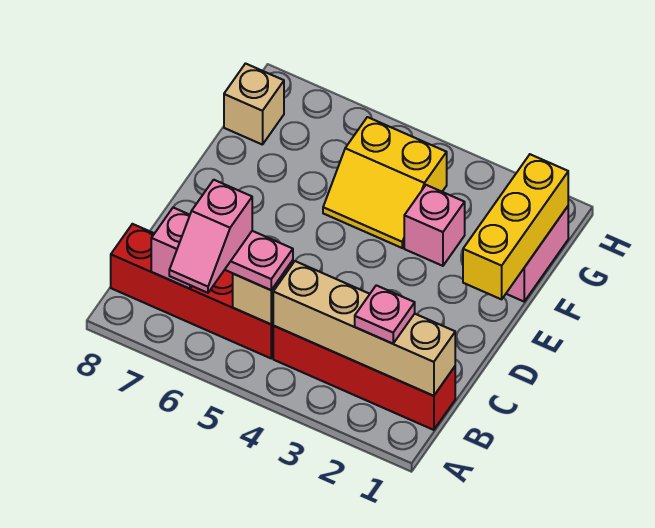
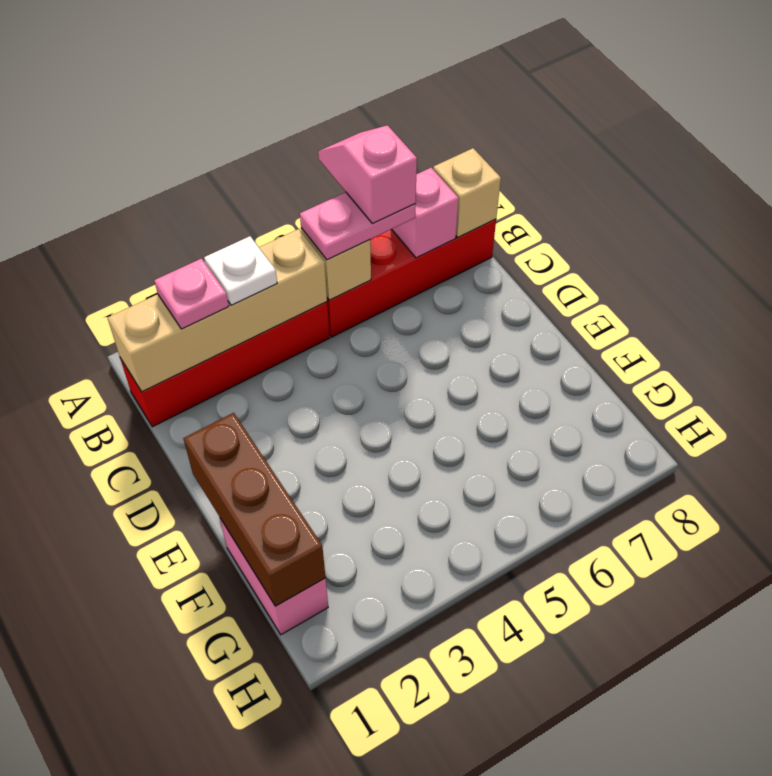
none -> white 1x1 plate [204,236,277,305]
yellow 1x3 brick [463,154,568,299] -> brown 1x3 brick [183,413,326,606]
pink 1x1 brick [404,185,465,266] -> none
yellow 2x2 slope [323,117,447,248] -> none
tan 1x1 brick [224,64,284,145] -> tan 1x1 brick moved to [433,148,501,237]

